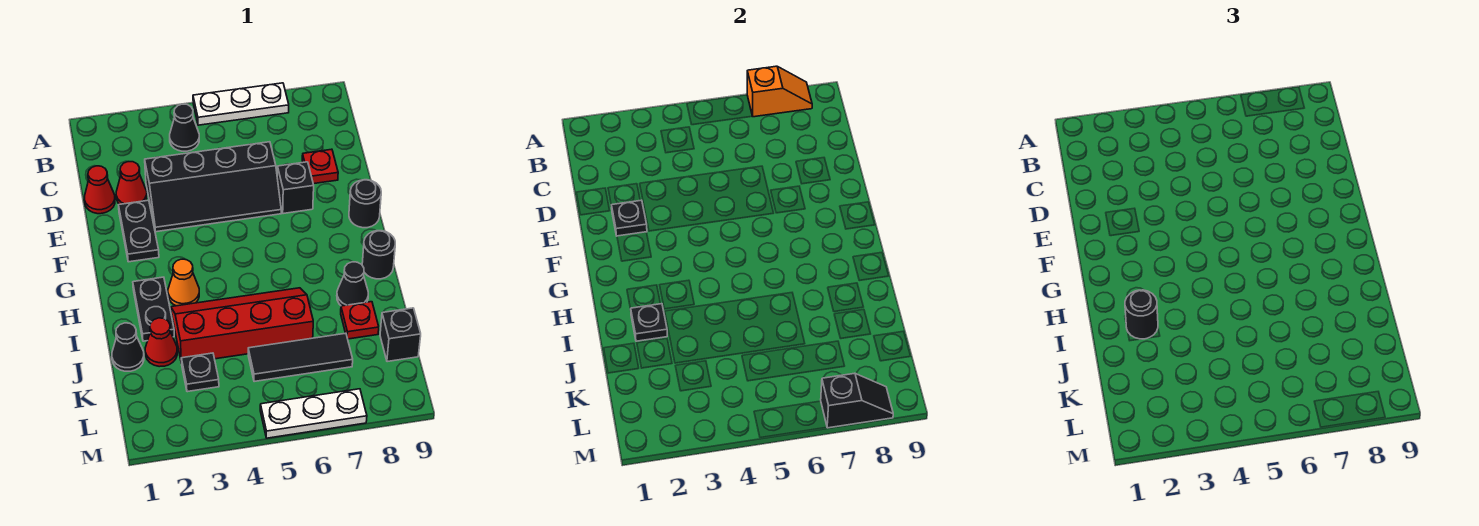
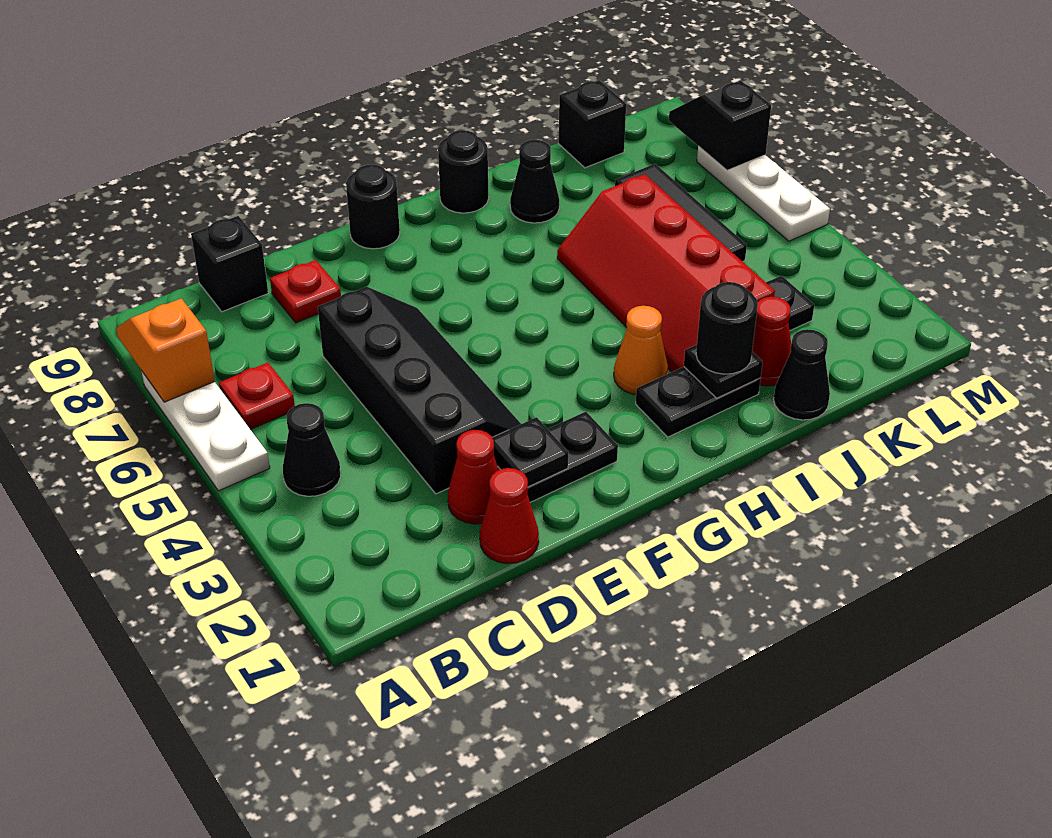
black 1x1 brick [277,162,314,214] -> black 1x1 brick moved to [191,216,268,312]
red 1x1 plate [341,302,379,339] -> red 1x1 plate moved to [219,362,295,430]

